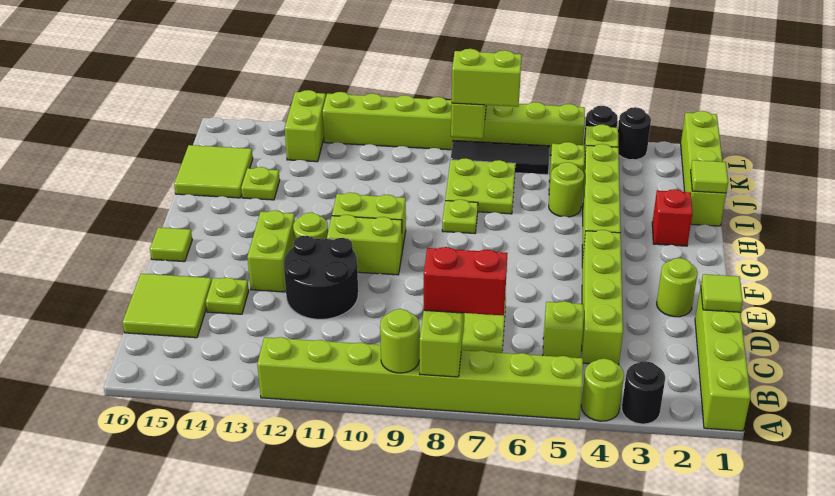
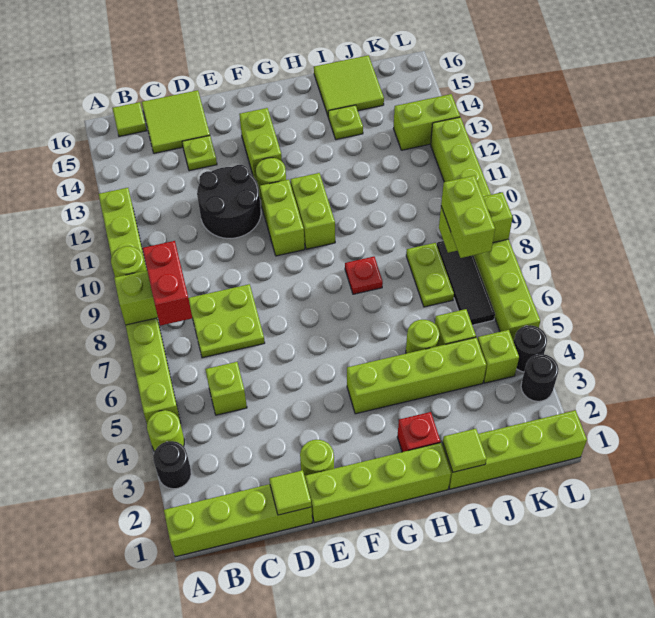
lime 1x4 brick [582,230,623,365] -> lime 1x4 brick moved to [305,443,451,523]
lime 1x2 brick [247,210,295,292] -> lime 1x2 brick turned to [239,108,282,181]
lime 1x1 tile [150,227,192,262] -> lime 1x1 tile moved to [112,102,147,136]
lime 1x1 plate [442,199,478,233] -> red 1x1 plate [345,257,383,294]
lime 2x2 plate [445,158,515,214] -> lime 1x2 plate [406,243,454,307]

